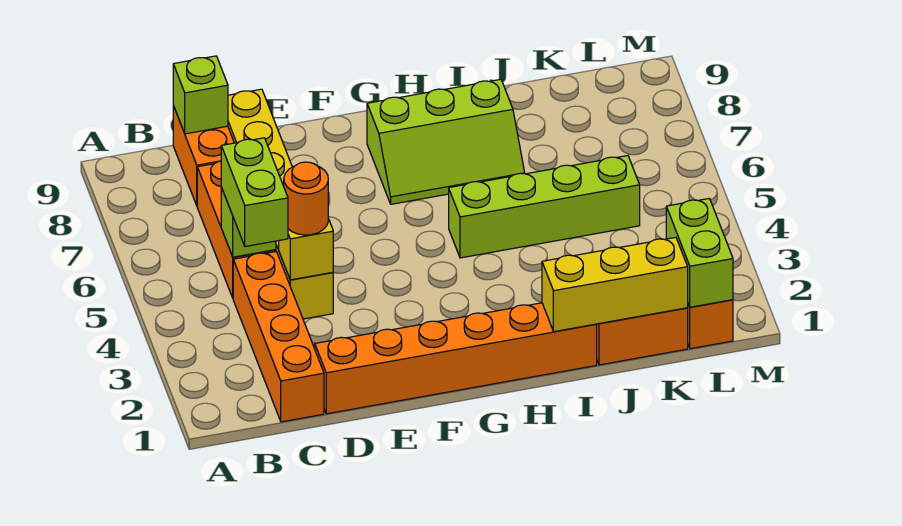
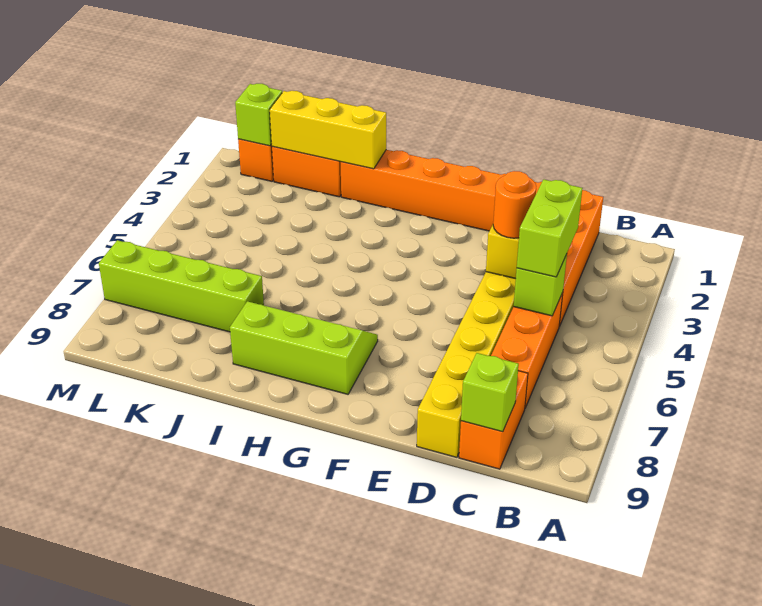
lime 1x4 brick [449,156,640,258] -> lime 1x4 brick moved to [99,240,264,332]
lime 1x2 brick [666,199,733,307] -> lime 1x1 brick [235,84,282,146]

